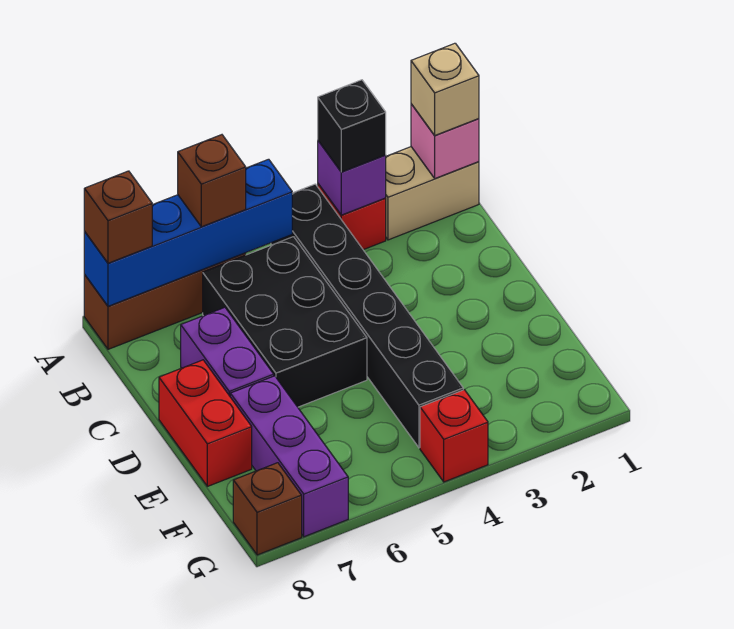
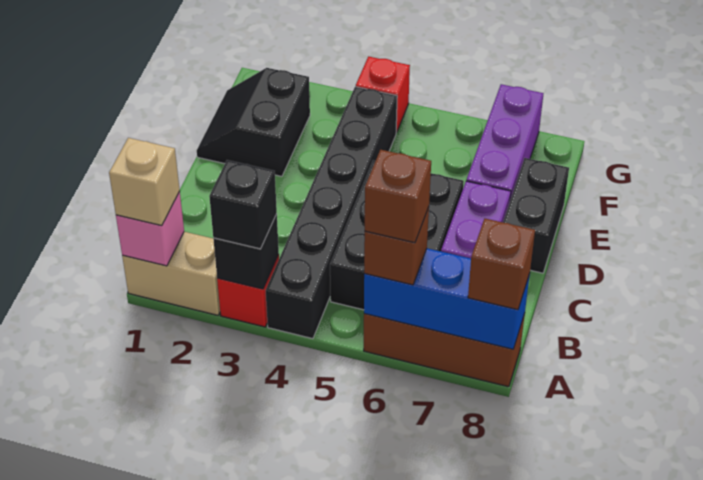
purple 1x1 brick [318,141,386,215] -> black 1x1 brick [213,214,279,289]
blue 1x4 brick [84,159,292,306] -> blue 1x3 brick [364,248,530,349]
red 1x2 brick [159,360,252,486] -> black 1x2 brick [503,158,569,273]
none -> black 2x2 slope [197,68,310,176]
brown 1x1 brick [233,463,302,555] -> brown 1x1 brick moved to [365,150,431,243]

